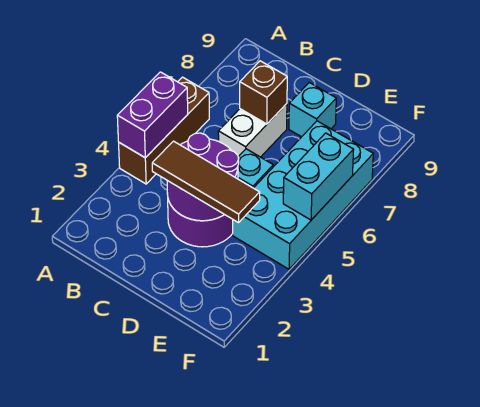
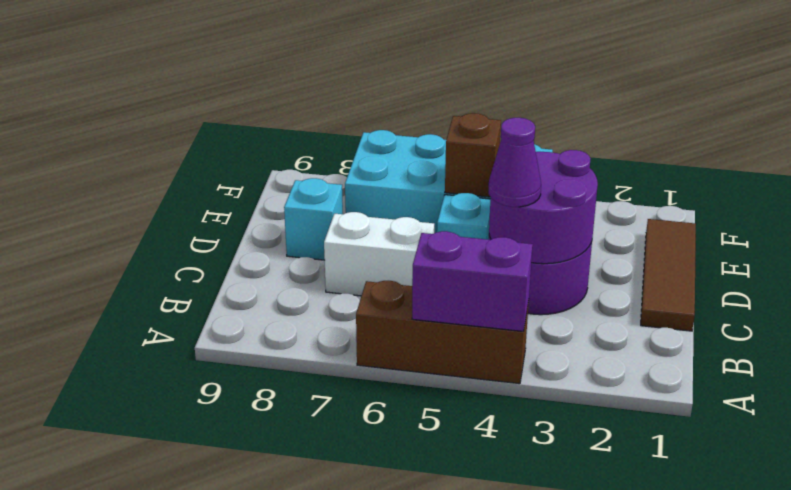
brown 1x3 tile [152,141,260,223] -> brown 1x3 tile moved to [641,219,696,331]
none -> purple 1x1 cone [489,118,541,207]
brown 1x1 brick [240,61,287,124] -> brown 1x1 brick moved to [445,113,501,197]
cyan 1x2 brick [283,133,354,220] -> none

